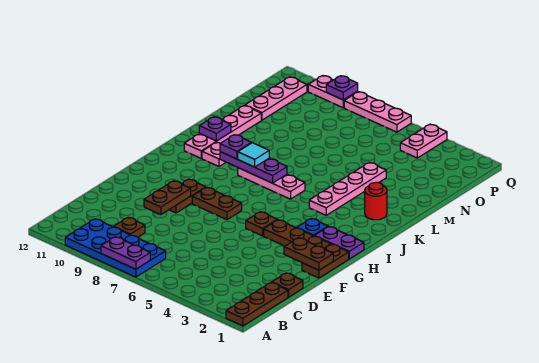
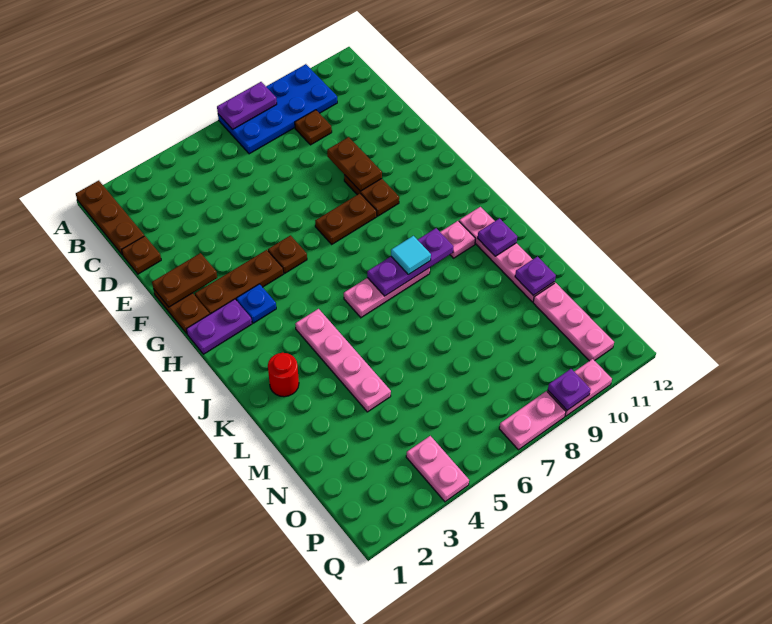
purple 1x1 plate [220,135,251,159] -> purple 1x1 plate moved to [515,257,556,296]
pink 1x3 plate [344,92,411,132] -> pink 1x2 plate [499,391,566,450]

